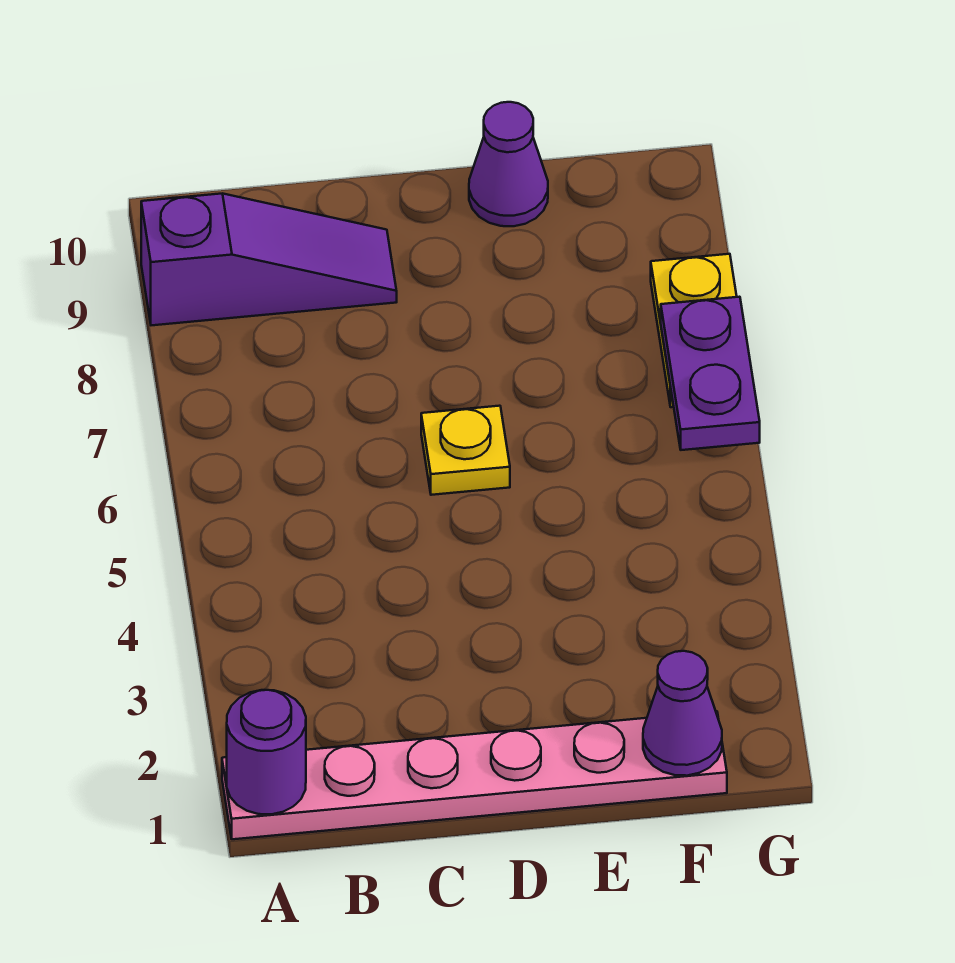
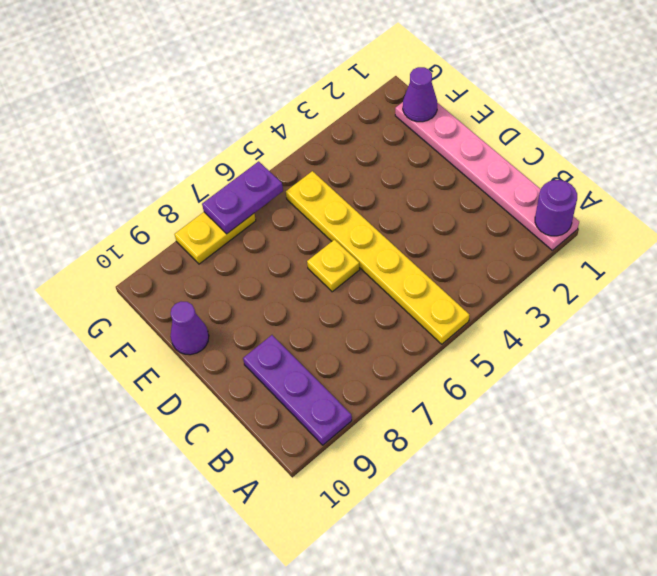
none -> yellow 1x6 plate [286,171,469,344]
purple 1x3 slope [141,194,397,325] -> purple 1x3 plate [243,335,352,445]

